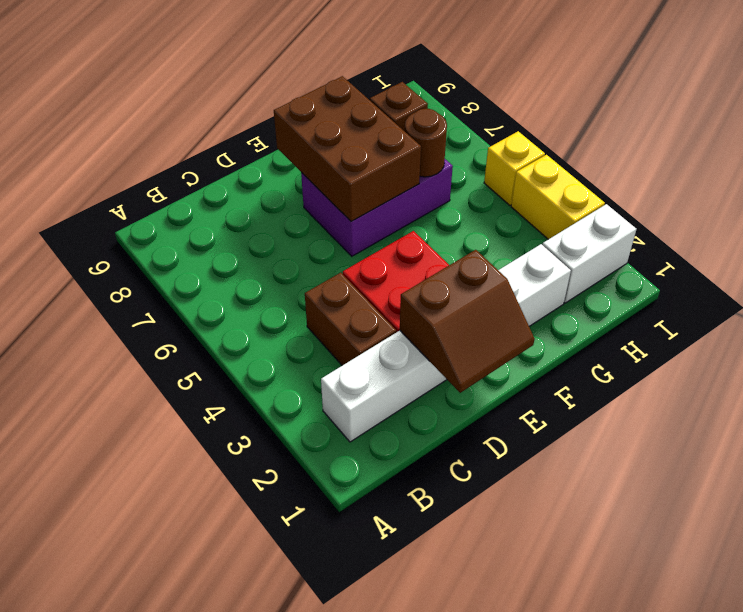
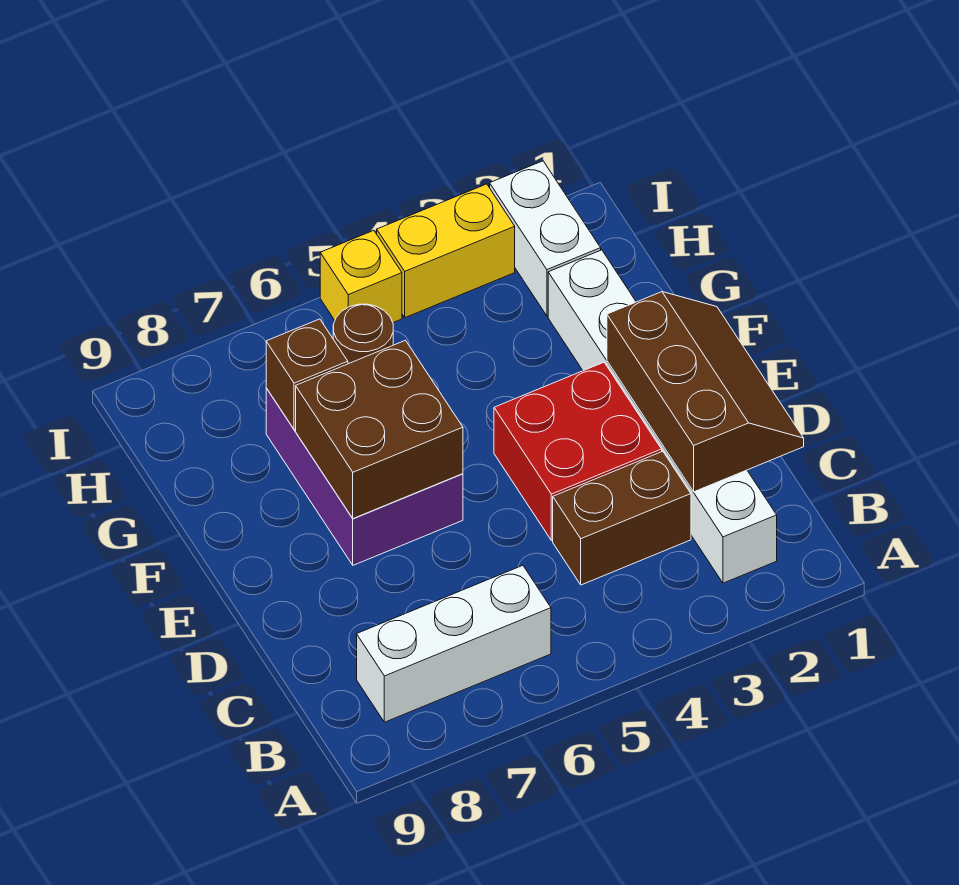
none -> white 1x3 brick [357,565,551,722]
brown 2x2 slope [400,250,535,393] -> brown 2x3 slope [607,292,804,492]
brown 2x3 brick [274,76,421,222] -> brown 2x2 brick [296,340,463,519]

